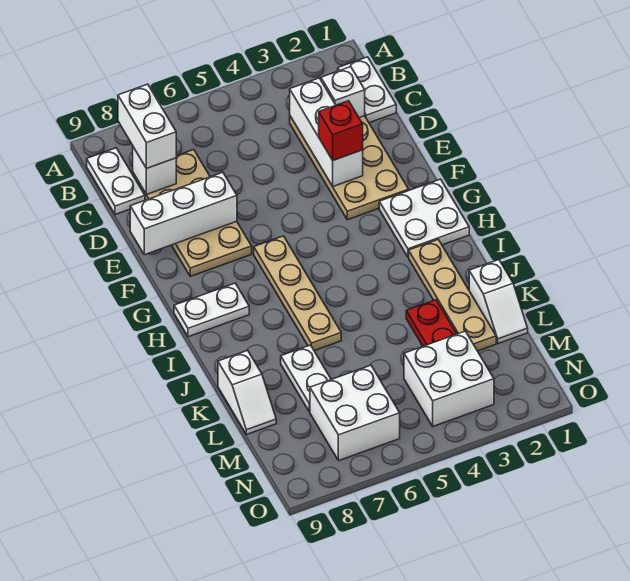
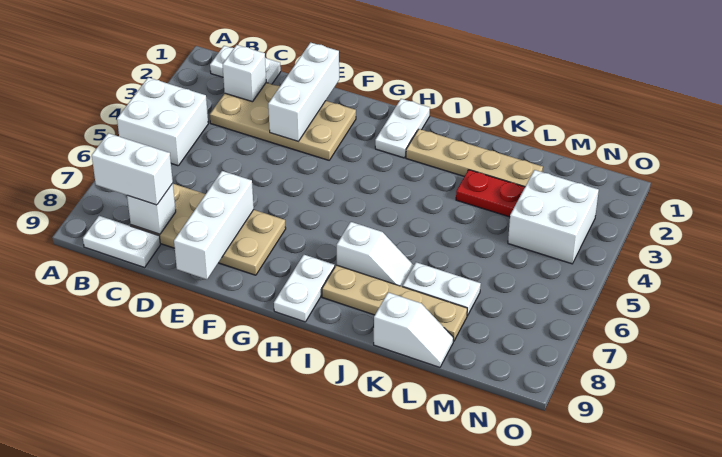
white 1x3 brick [290,78,363,186] -> white 1x3 brick turned to [268,42,339,141]
red 1x1 brick [319,101,363,160] -> none
white 2x2 plate [379,179,469,257] -> white 1x2 plate [375,99,430,158]
tan 1x4 plate [254,236,341,351] -> tan 1x4 plate moved to [322,265,467,341]
white 1x2 slope [469,260,528,343] -> white 1x2 slope moved to [337,222,414,286]
white 2x2 brick [310,365,400,461] -> white 2x2 brick moved to [117,78,208,166]

